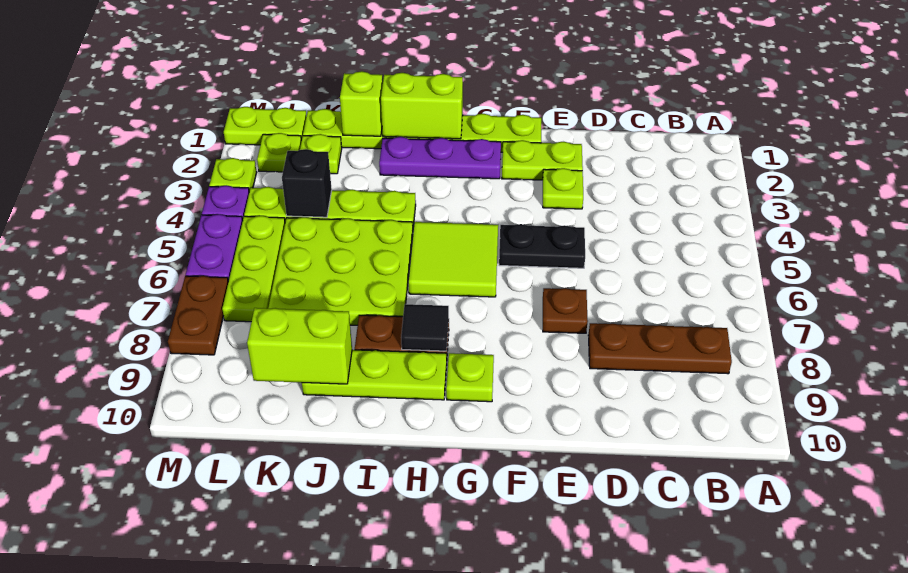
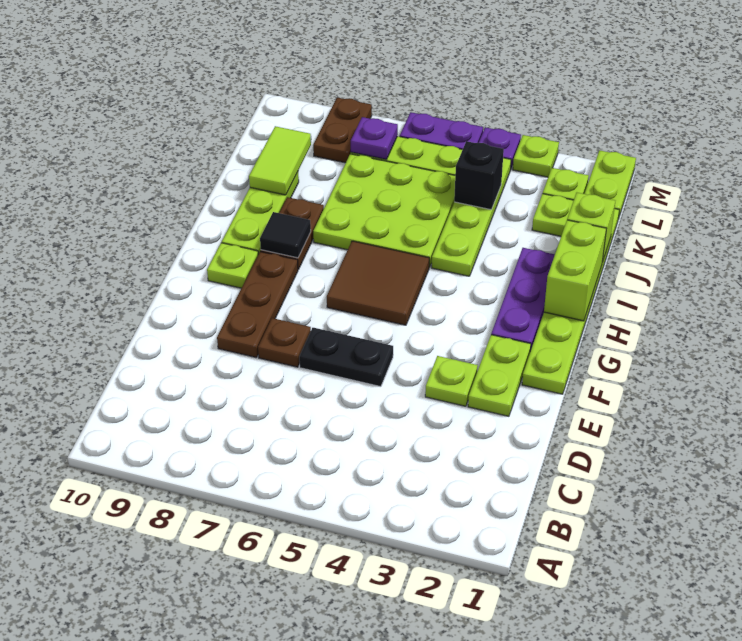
brown 1x3 plate [588,323,732,374] -> brown 1x3 plate moved to [217,251,298,358]
black 1x2 plate [499,224,585,268] -> black 1x2 plate turned to [299,328,393,387]
lime 2x2 tile [408,222,498,297] -> brown 2x2 tile [327,241,429,325]
lime 1x2 brick [247,308,352,384] -> lime 1x2 tile [249,126,311,195]
none -> purple 1x1 plate [351,117,398,159]
brown 1x2 plate [168,276,228,355] -> brown 1x2 plate turned to [313,98,372,163]

